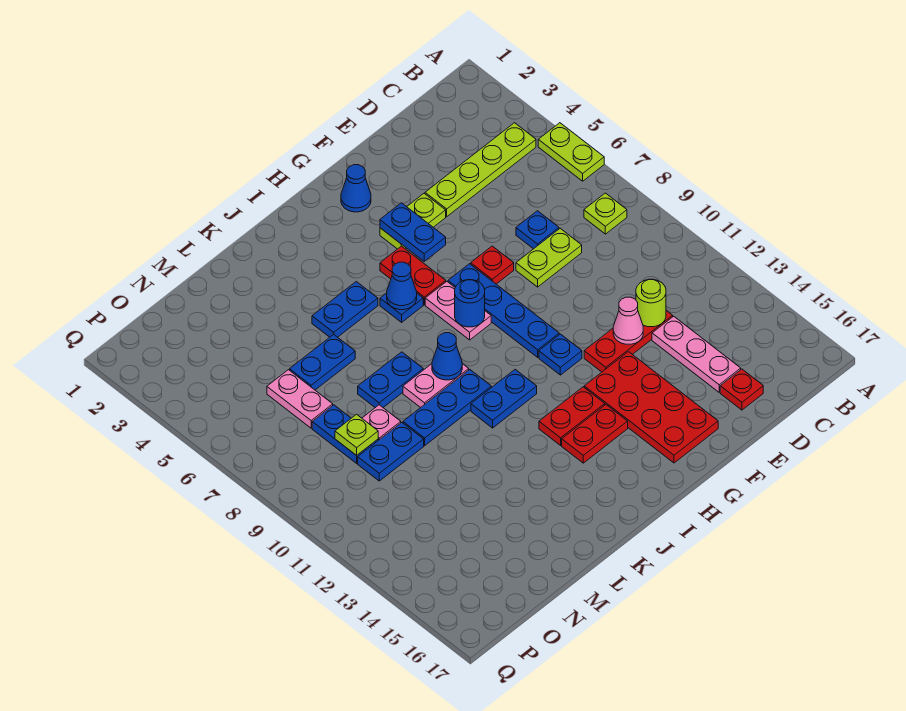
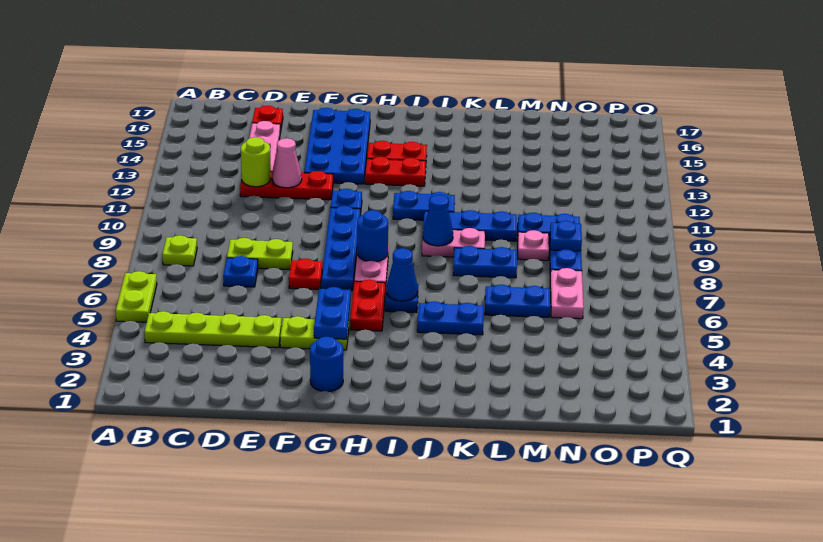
red 2x4 plate [584,352,718,463] -> blue 2x4 plate [304,108,370,184]
blue 1x1 cone [341,165,371,212] -> blue 1x1 round brick [310,337,343,392]
lime 1x1 plate [335,414,378,456] -> blue 1x1 plate [550,221,582,251]

